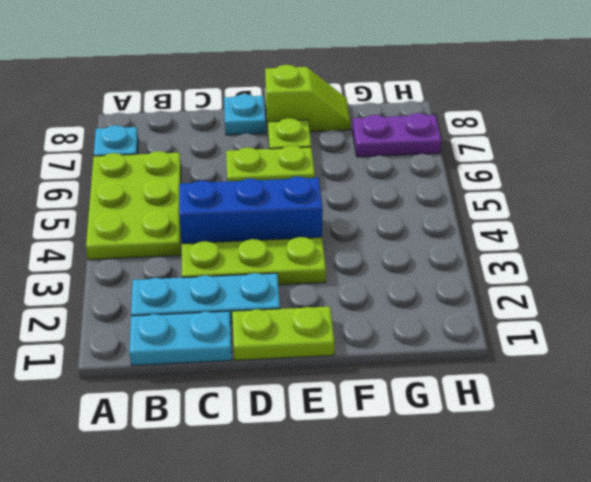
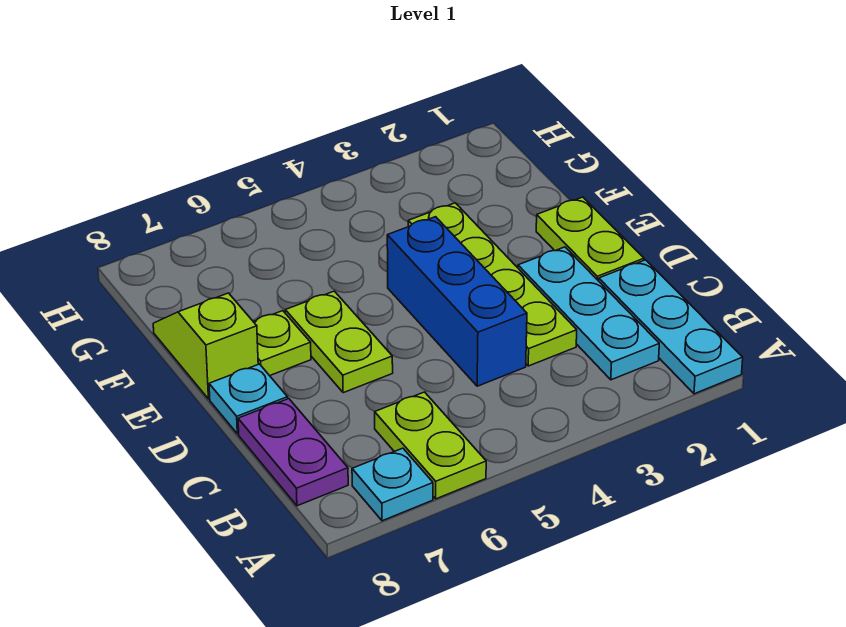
lime 2x3 plate [86,151,181,260] -> lime 1x2 plate [375,392,486,499]
cyan 1x2 plate [129,311,232,366] -> cyan 1x3 plate [599,260,743,394]
lime 1x3 plate [182,237,326,285] -> lime 1x4 plate [408,203,577,366]
purple 1x2 plate [352,113,442,157] -> purple 1x2 plate moved to [238,399,348,506]

